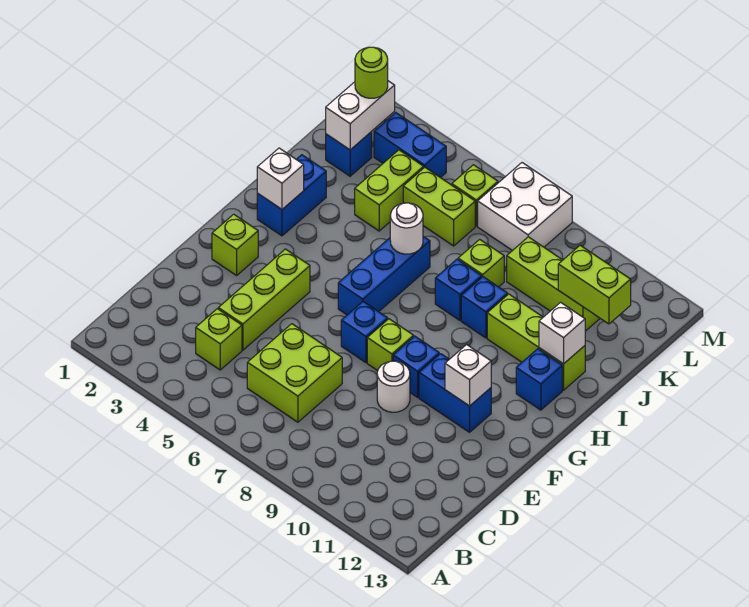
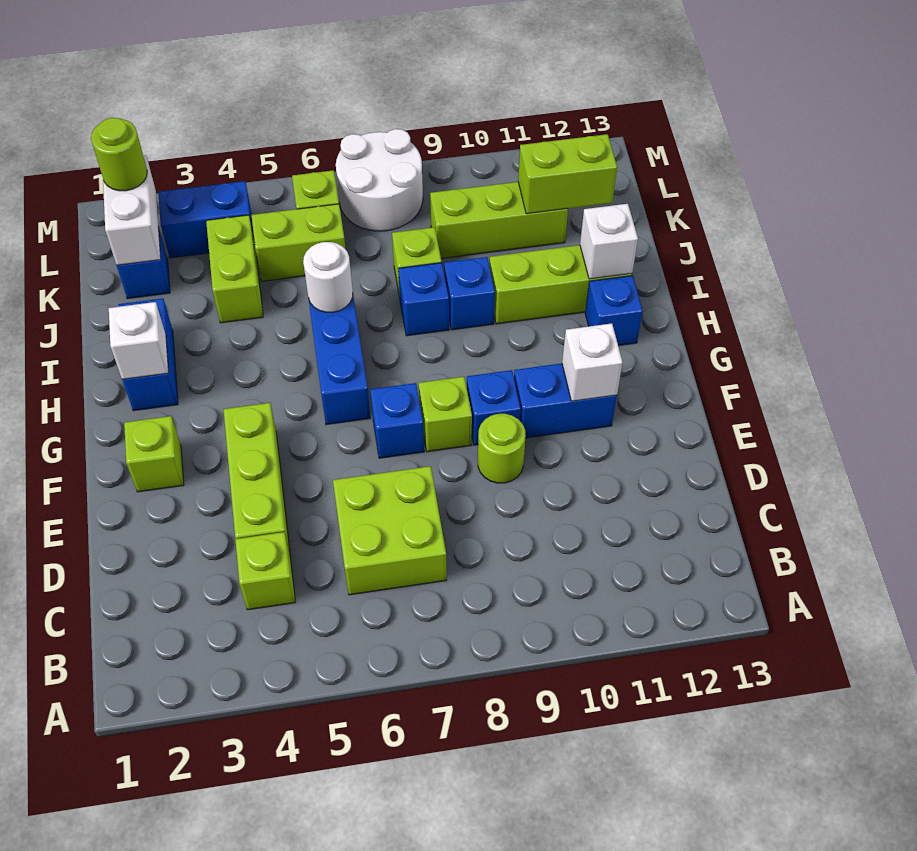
white 1x1 round brick [377,361,410,412] -> lime 1x1 round brick [478,414,526,483]
white 2x2 brick [478,163,572,251] -> white 2x2 round brick [336,129,423,231]

